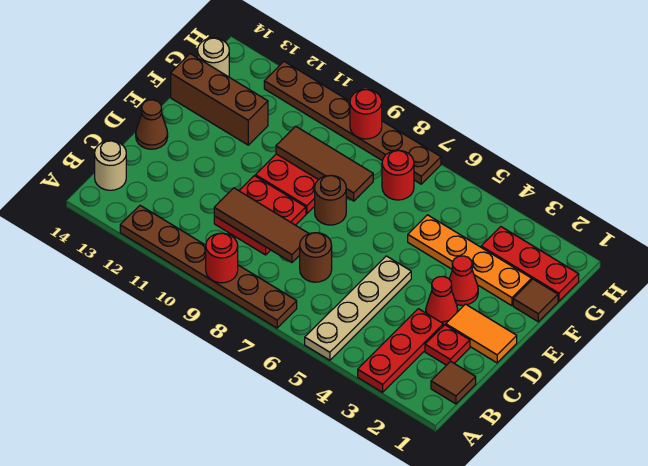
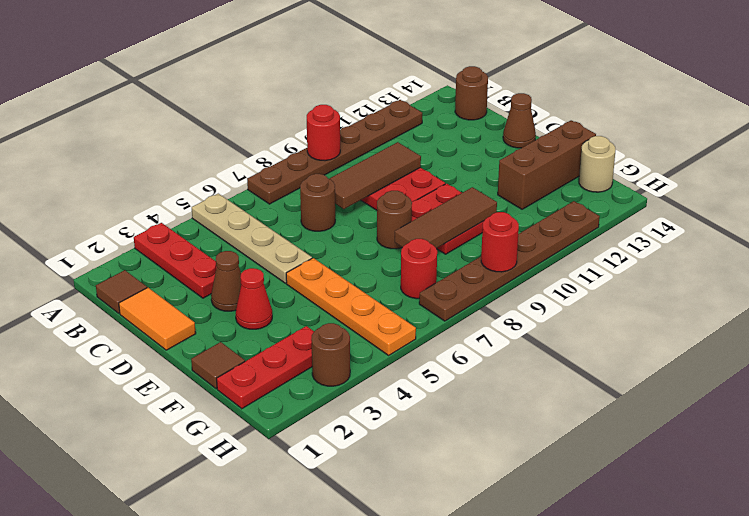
tan 1x1 round brick [95,141,126,190] -> brown 1x1 round brick [455,66,488,120]
red 1x1 plate [425,325,470,365] -> none
orange 1x2 tile [446,304,517,363] -> orange 1x2 tile turned to [119,288,196,350]
red 1x1 cone [426,277,458,326] -> brown 1x1 cone [211,251,241,311]
orange 1x4 plate [408,215,532,306] -> orange 1x4 plate turned to [286,258,416,355]
none -> brown 1x1 round brick [311,323,350,386]

